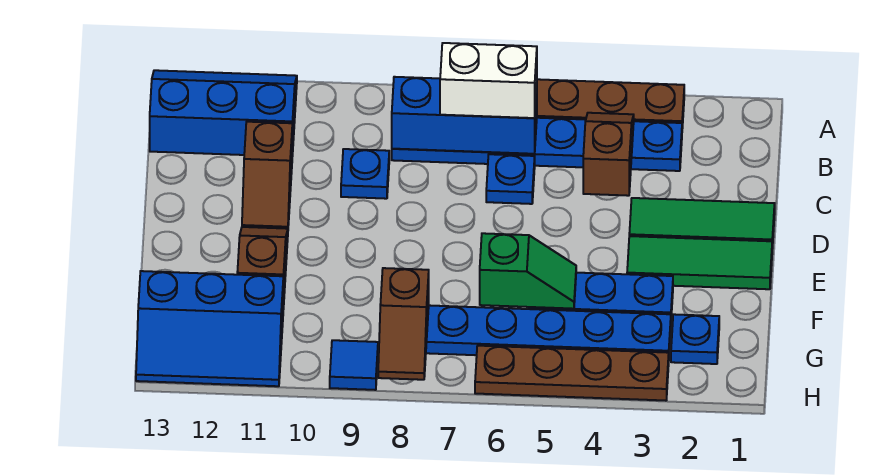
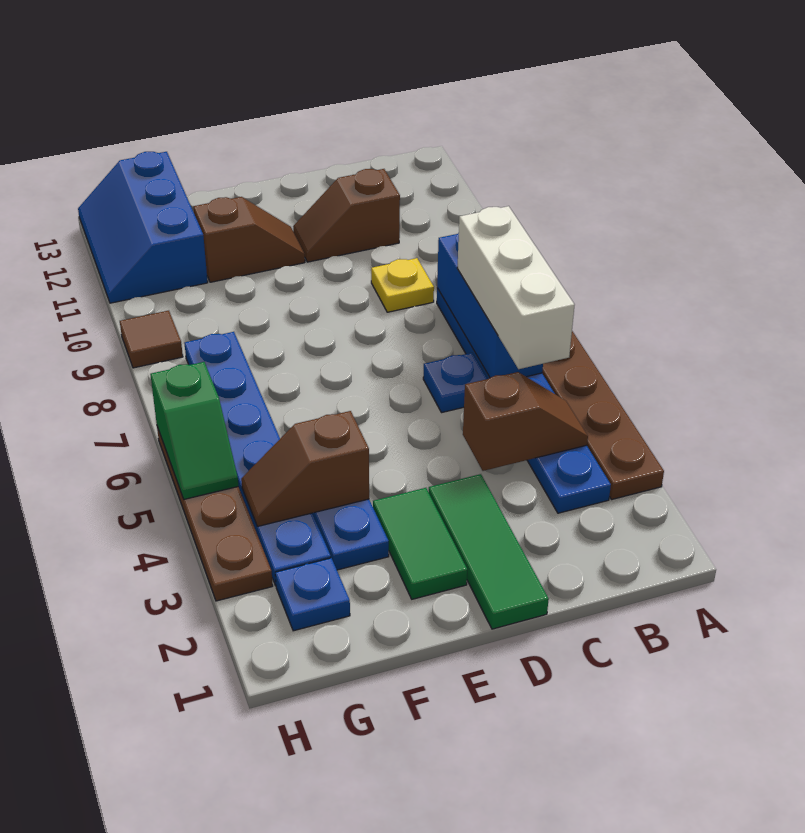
blue 2x3 slope [150,70,297,156] -> none
white 1x2 brick [440,43,537,118] -> white 1x3 brick [457,206,574,369]
blue 1x1 plate [341,149,389,199] -> yellow 1x1 plate [371,258,434,312]
green 1x3 tile [627,236,772,289] -> green 1x2 tile [373,488,467,599]
green 1x2 slope [480,233,576,309] -> green 1x2 slope moved to [150,362,238,499]
brown 1x2 slope [378,268,429,380] -> brown 1x2 slope moved to [241,411,369,527]
blue 1x1 tile [330,340,378,390] -> brown 1x1 tile [120,311,183,368]

